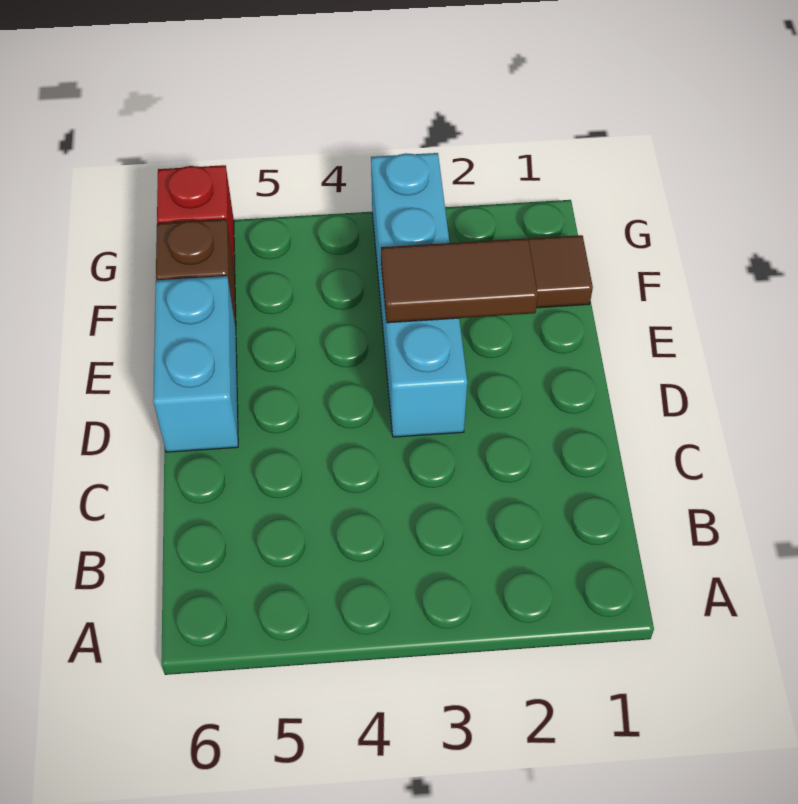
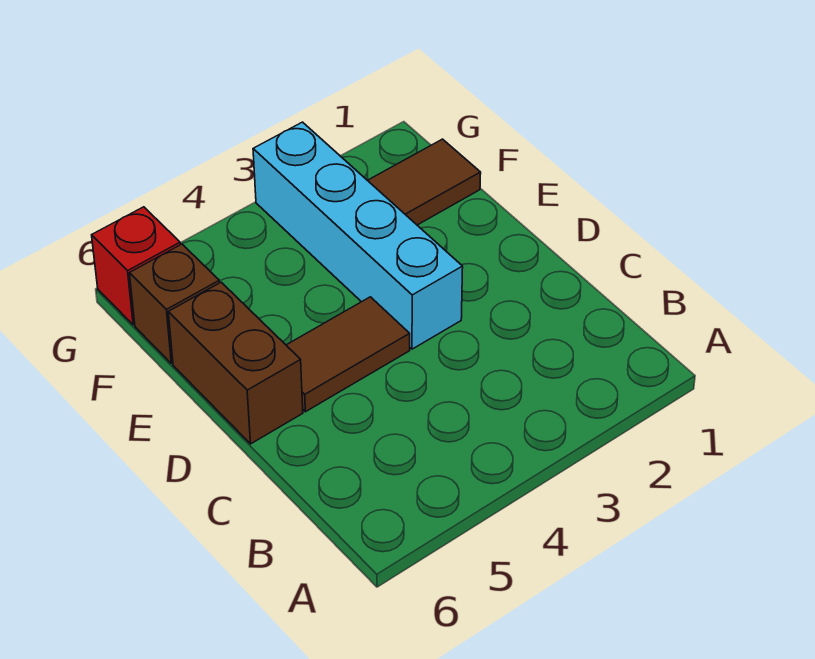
cyan 1x2 brick [153,276,238,452] -> brown 1x2 brick [168,282,303,444]
brown 1x2 tile [381,238,538,323] -> brown 1x2 tile moved to [286,297,410,412]

